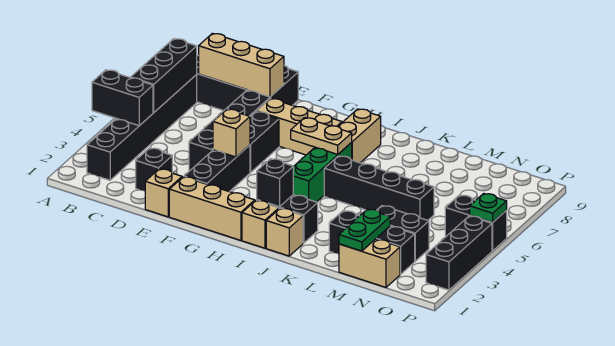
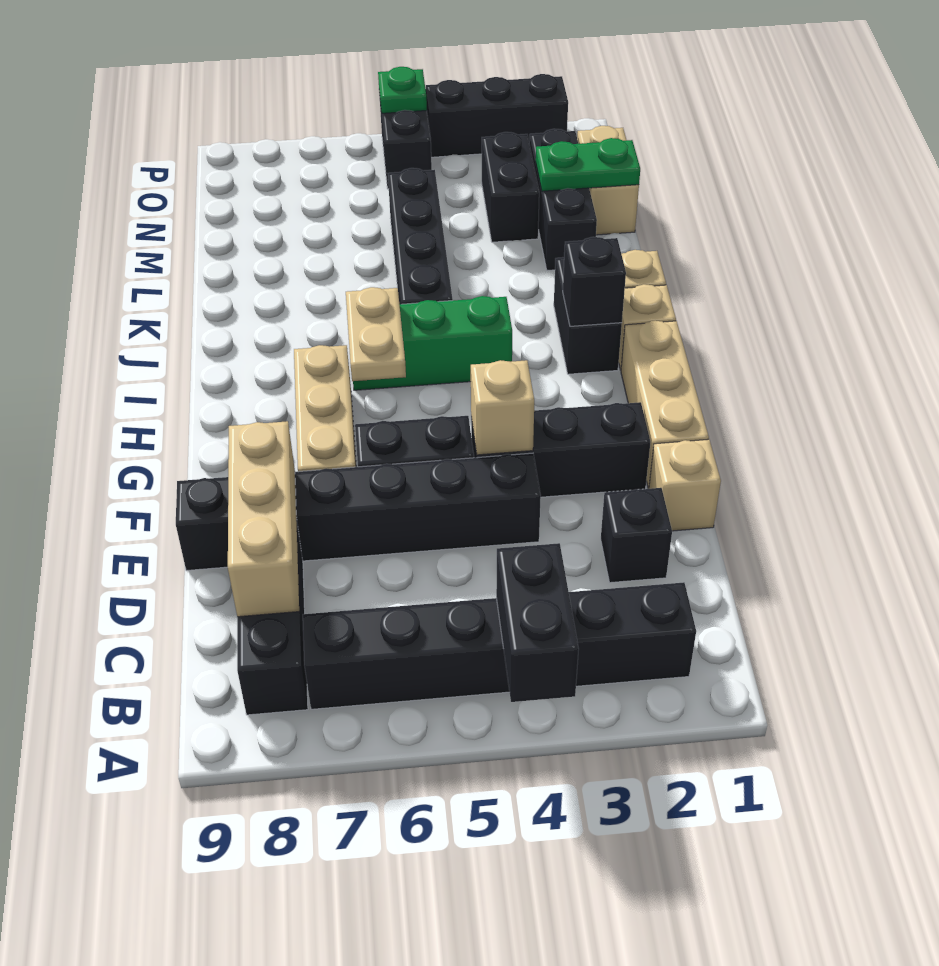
black 1x3 brick [131,39,197,113] -> none
tan 1x2 brick [338,109,381,163] -> none

